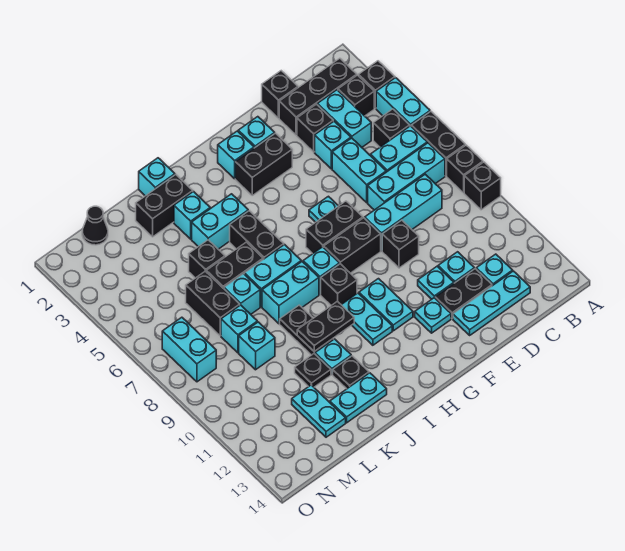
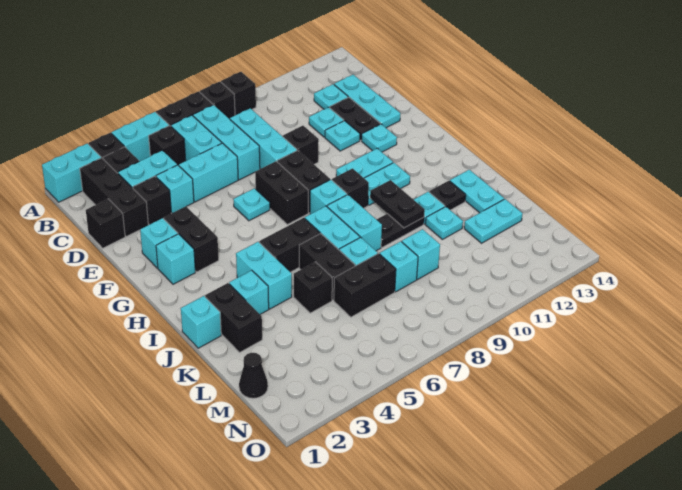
black 1x1 plate [295,354,331,387] -> cyan 1x1 plate [425,207,463,239]
cyan 1x2 brick [162,317,216,382] -> cyan 1x2 brick moved to [42,143,101,202]

